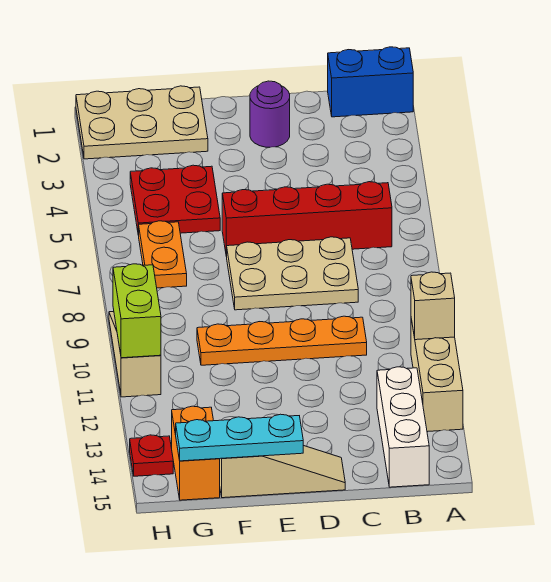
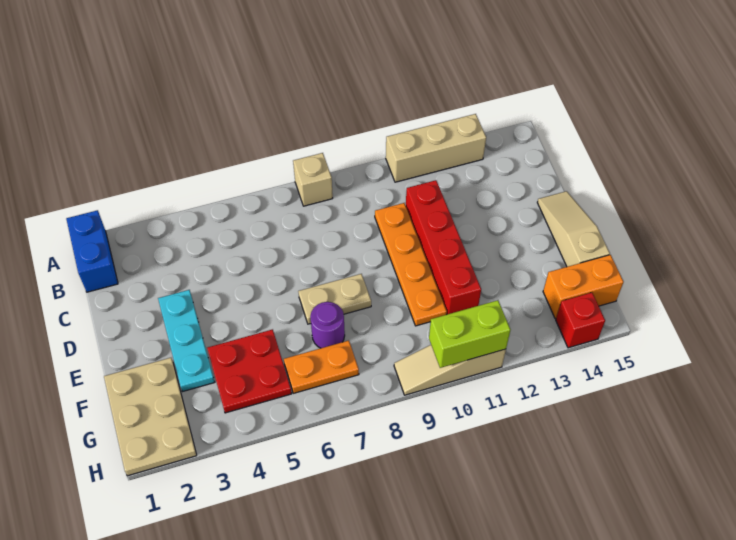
tan 1x1 brick [411,272,455,340] -> tan 1x1 brick moved to [293,153,333,206]
red 1x4 brick [222,182,392,257] -> red 1x4 brick moved to [406,180,481,315]
white 1x3 brick [377,367,429,487] -> none
tan 2x3 plate [227,237,358,310] -> tan 1x2 plate [298,274,371,324]
purple 1x1 round brick [250,81,290,147] -> purple 1x1 round brick moved to [310,302,345,348]
cyan 1x3 plate [176,414,303,461] -> cyan 1x3 plate moved to [158,290,215,392]
red 1x1 plate [130,435,173,476] -> red 1x1 brick [556,293,605,348]

